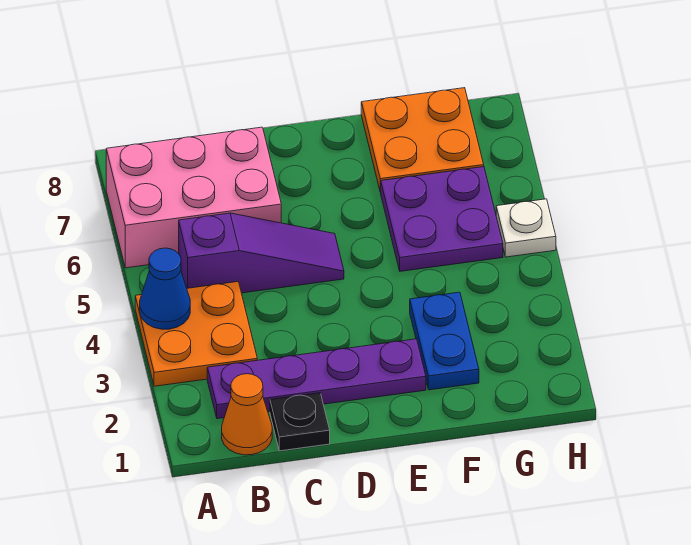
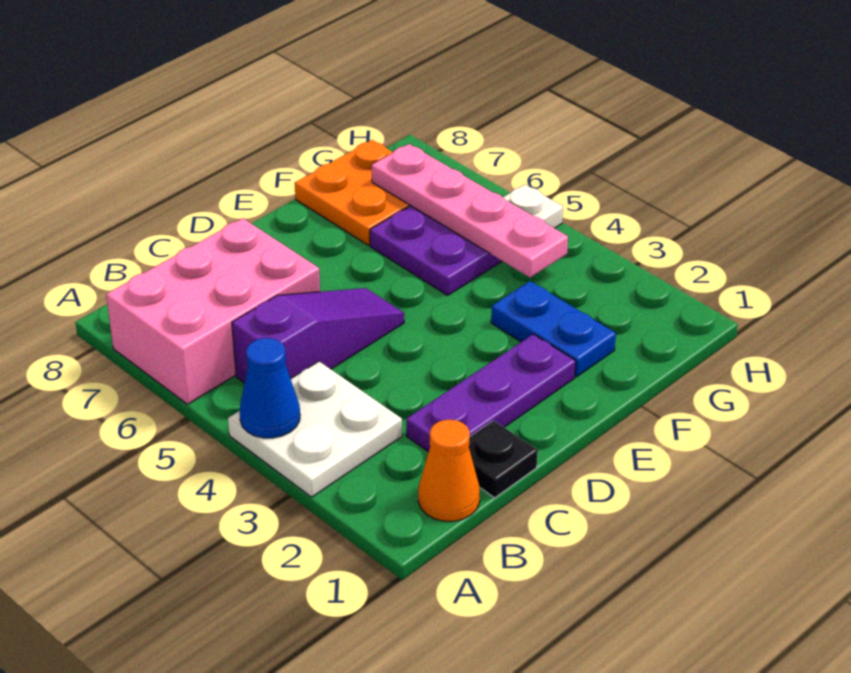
orange 2x2 plate [135,282,257,386] -> white 2x2 plate [228,361,402,497]
purple 1x4 plate [207,339,426,419] -> purple 1x3 plate [406,334,576,452]
none -> pink 1x4 plate [372,144,568,278]

